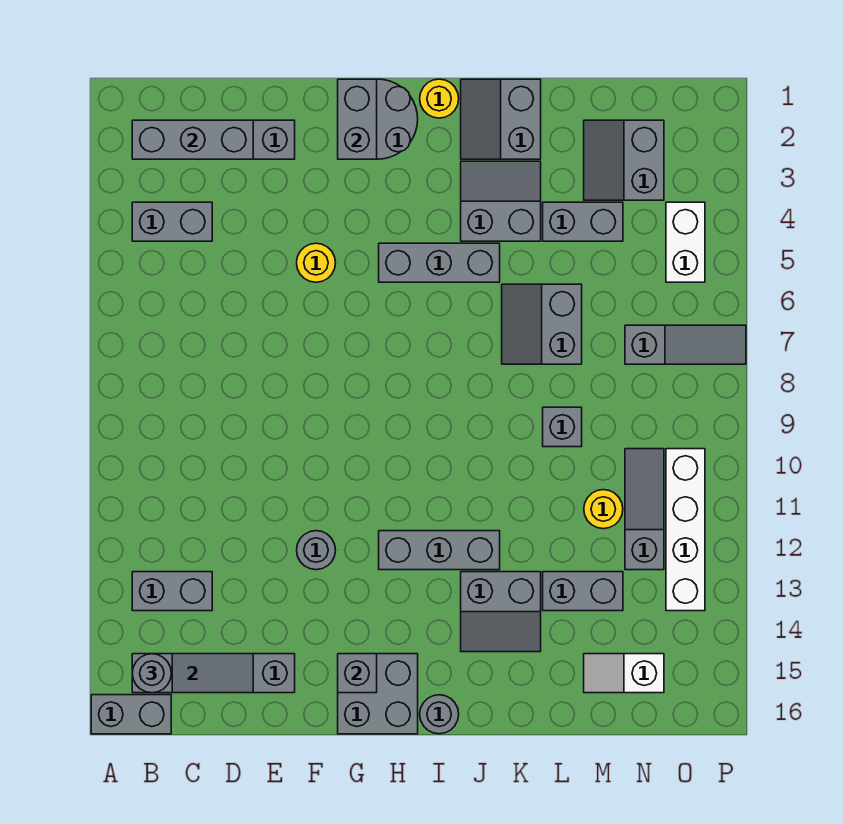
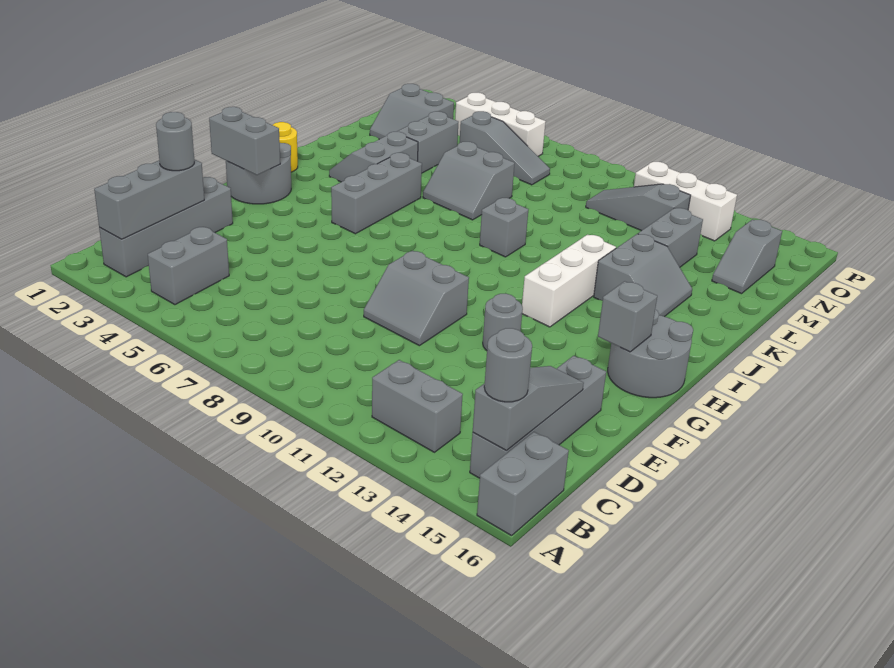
grey 1x2 brick [132,572,212,611] -> grey 1x2 brick turned to [372,360,463,452]
yellow 1x1 round brick [297,243,336,282] -> none
grey 2x2 brick [338,654,418,734] -> grey 2x2 round brick [608,309,693,398]
grey 1x3 brick [379,531,500,570] -> white 1x3 brick [522,235,616,327]
grey 1x1 round brick [420,695,459,734] -> grey 1x1 round brick moved to [156,112,194,171]
grey 2x2 slope [461,79,541,159] -> grey 2x2 slope moved to [364,251,469,346]
grey 1x1 brick [543,407,582,447] -> grey 1x1 brick moved to [480,198,528,257]
yellow 1x1 round brick [584,490,623,529] -> none
white 1x2 slope [584,654,664,693] -> grey 1x2 slope [712,219,782,294]
grey 1x3 slope [625,325,746,364] -> grey 1x3 slope turned to [460,111,550,185]
white 1x2 brick [666,202,705,282] -> white 1x3 brick [455,93,546,156]
white 1x4 brick [666,449,705,611] -> white 1x3 brick [634,162,737,241]

